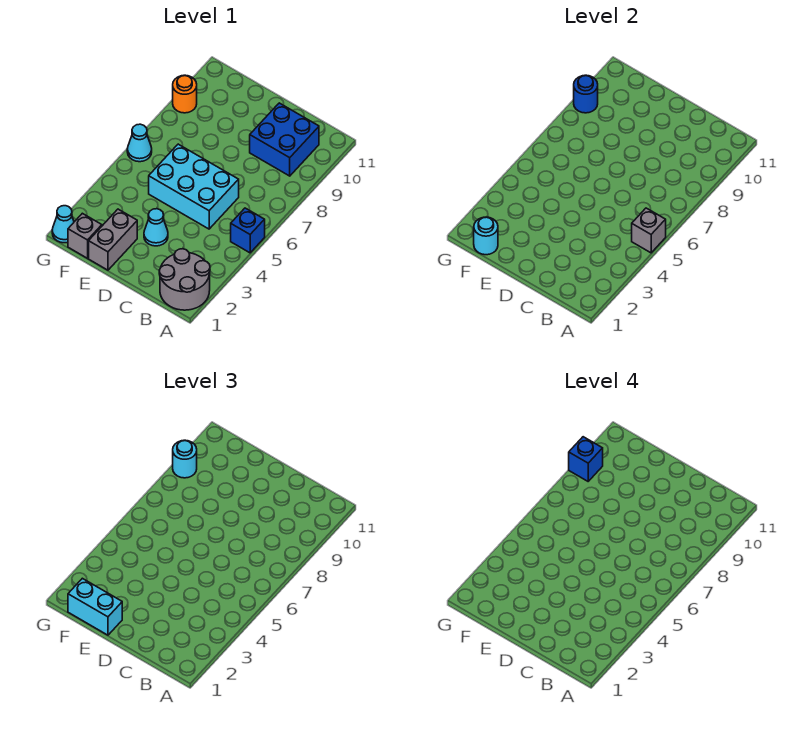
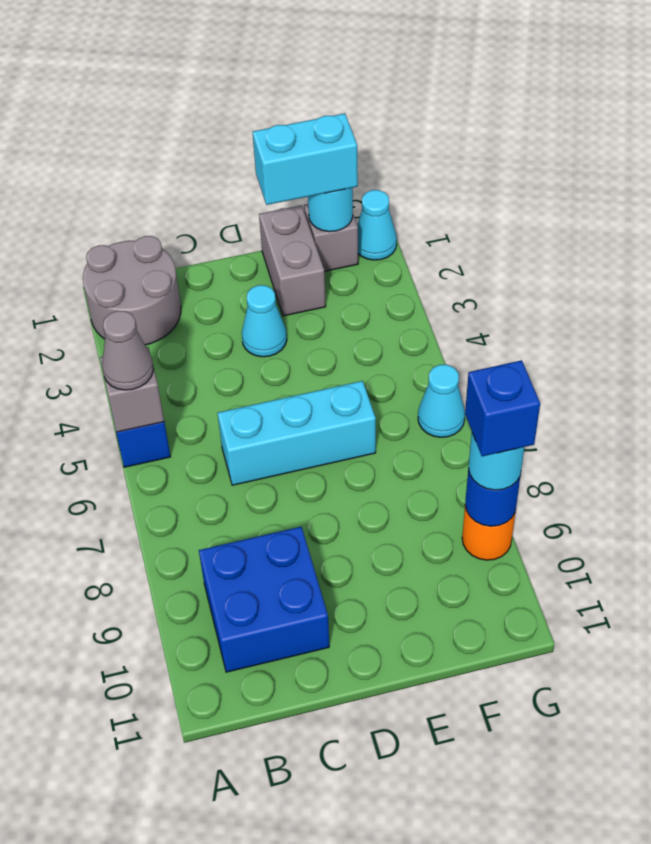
none -> grey 1x1 cone [102,311,153,390]
cyan 2x3 brick [149,144,239,229] -> cyan 1x3 brick [218,381,376,485]

